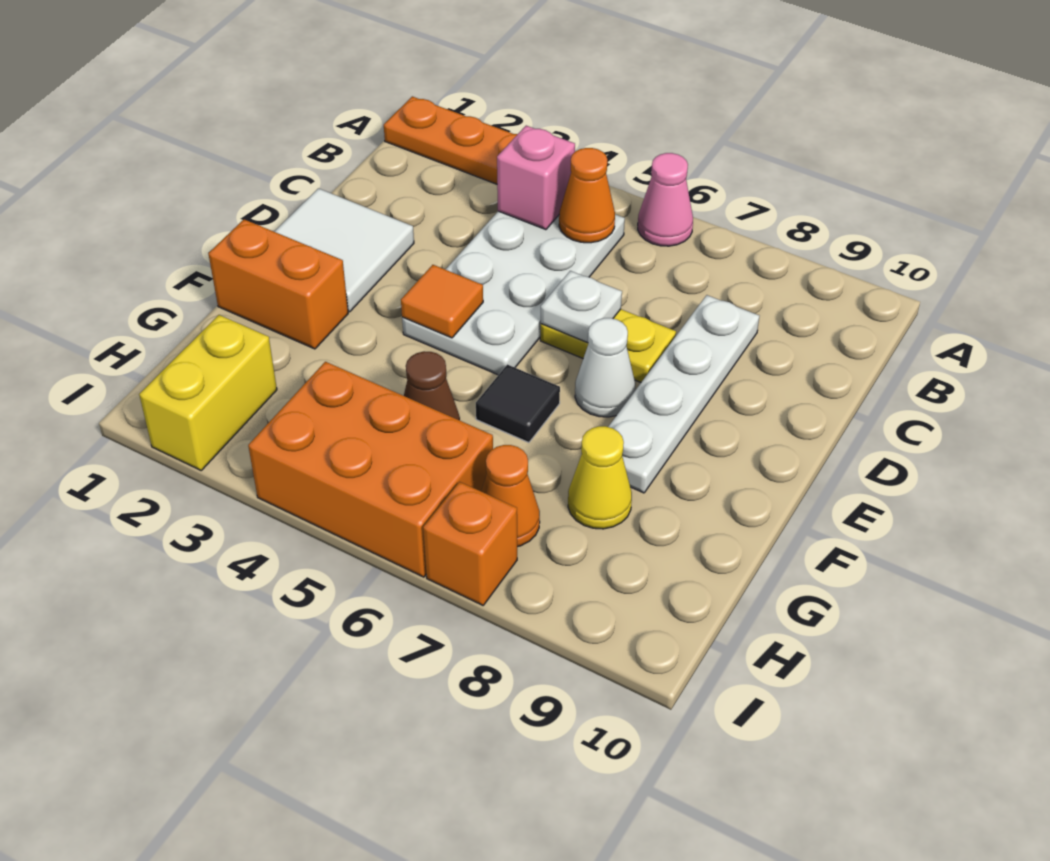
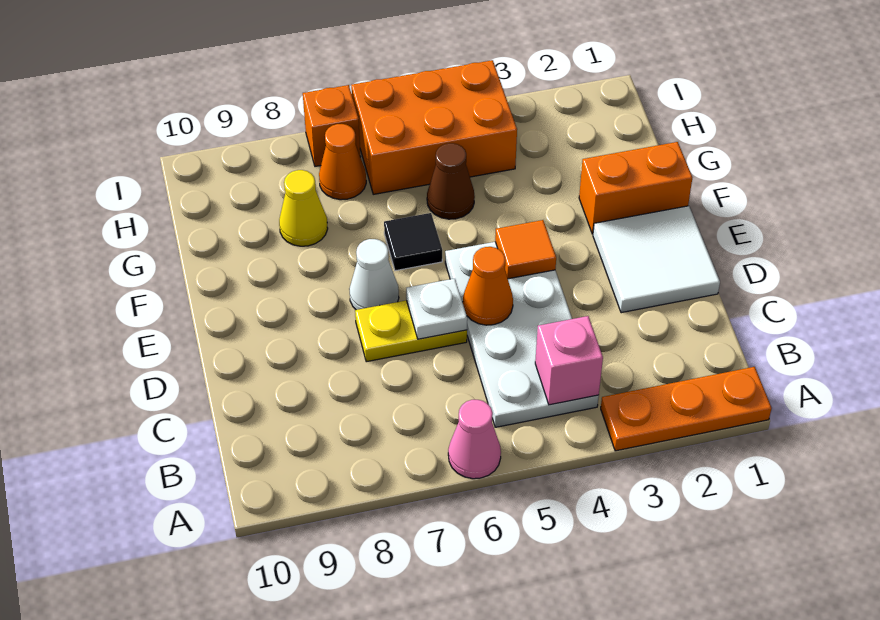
orange 1x1 cone [559,148,615,243] -> orange 1x1 cone moved to [463,247,513,325]
white 1x4 plate [608,295,759,493] -> none
yellow 1x2 brick [139,315,277,470] -> none

